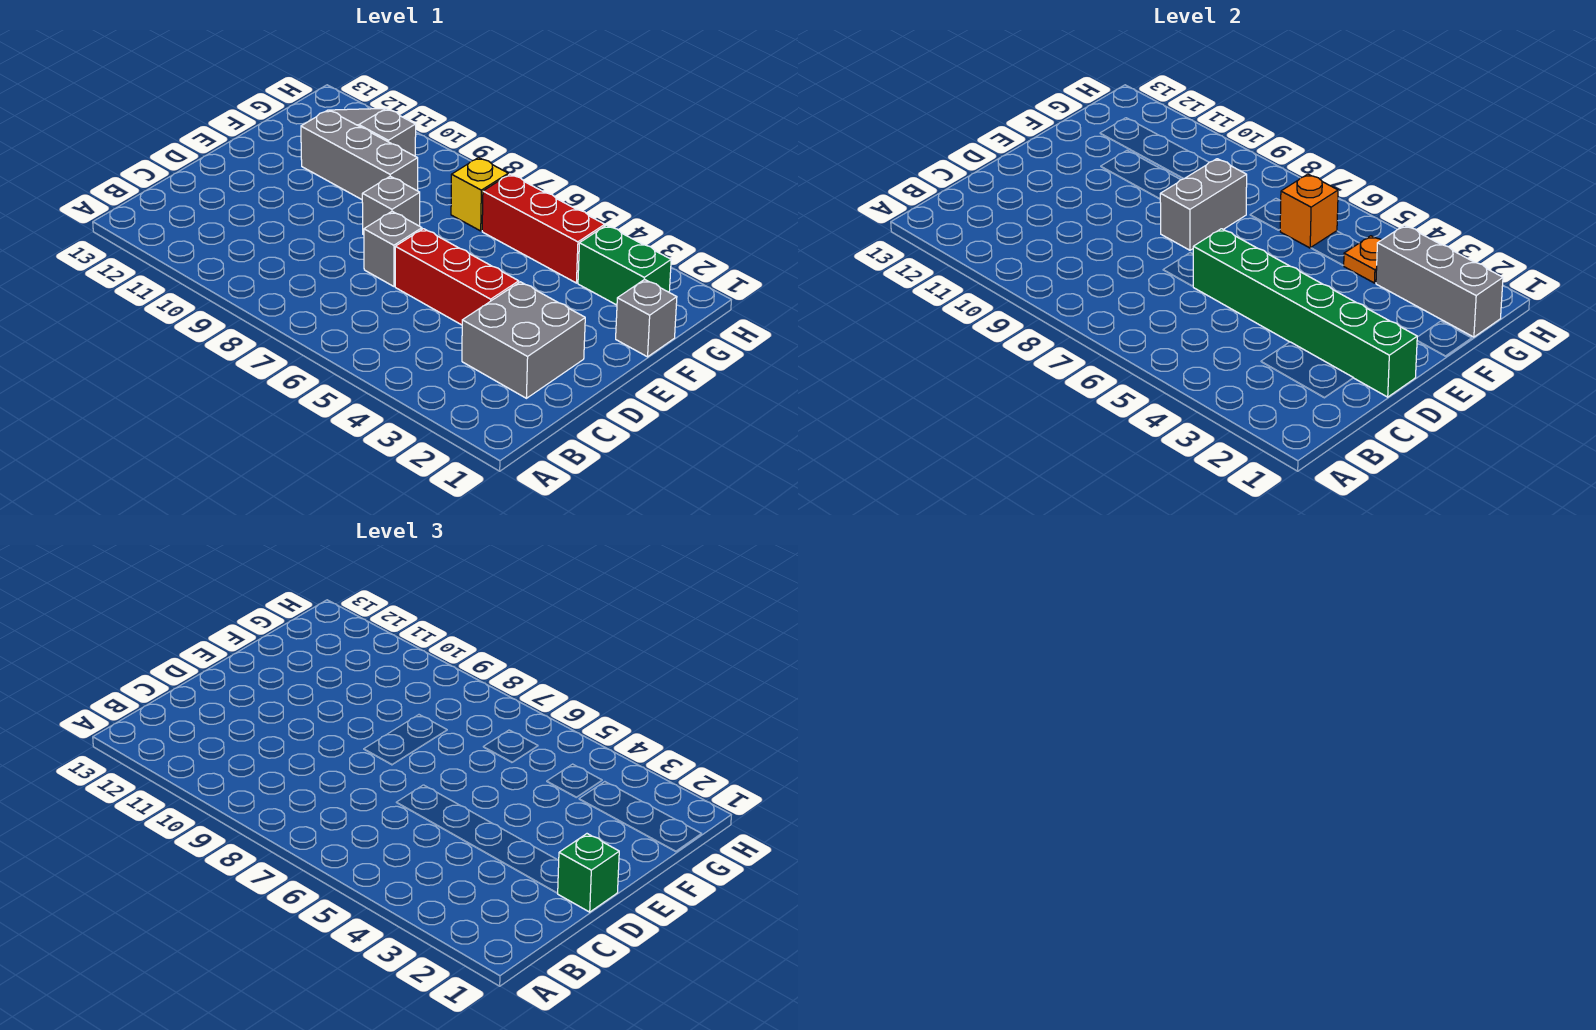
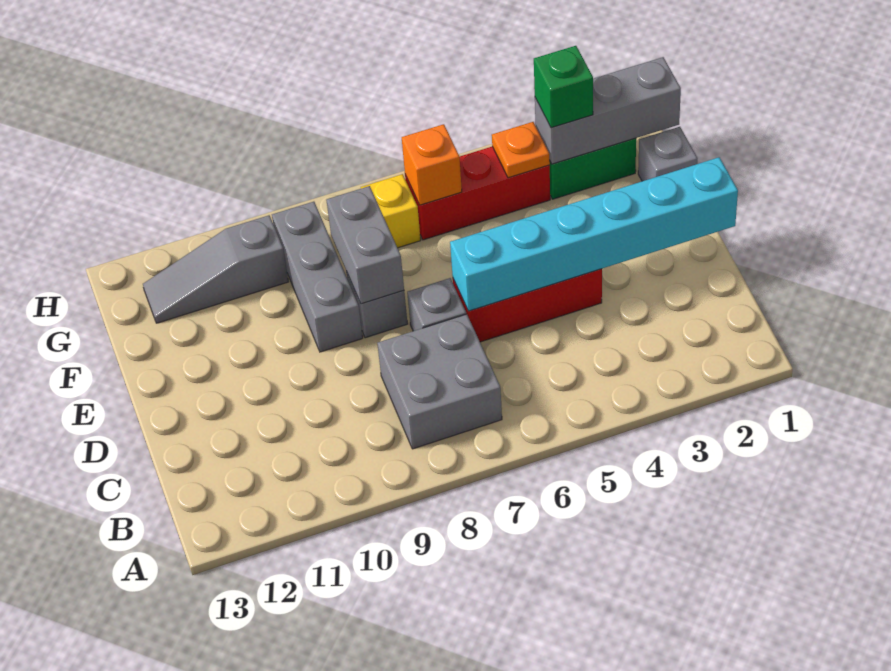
grey 2x2 brick [462,282,585,398] -> grey 2x2 brick moved to [377,314,502,449]
green 1x6 brick [1193,229,1417,397] -> cyan 1x6 brick [450,157,738,311]
green 1x1 brick [558,834,619,912] -> green 1x1 brick moved to [534,46,593,128]
grey 1x3 brick [301,110,418,199] -> grey 1x3 brick turned to [272,202,363,352]

